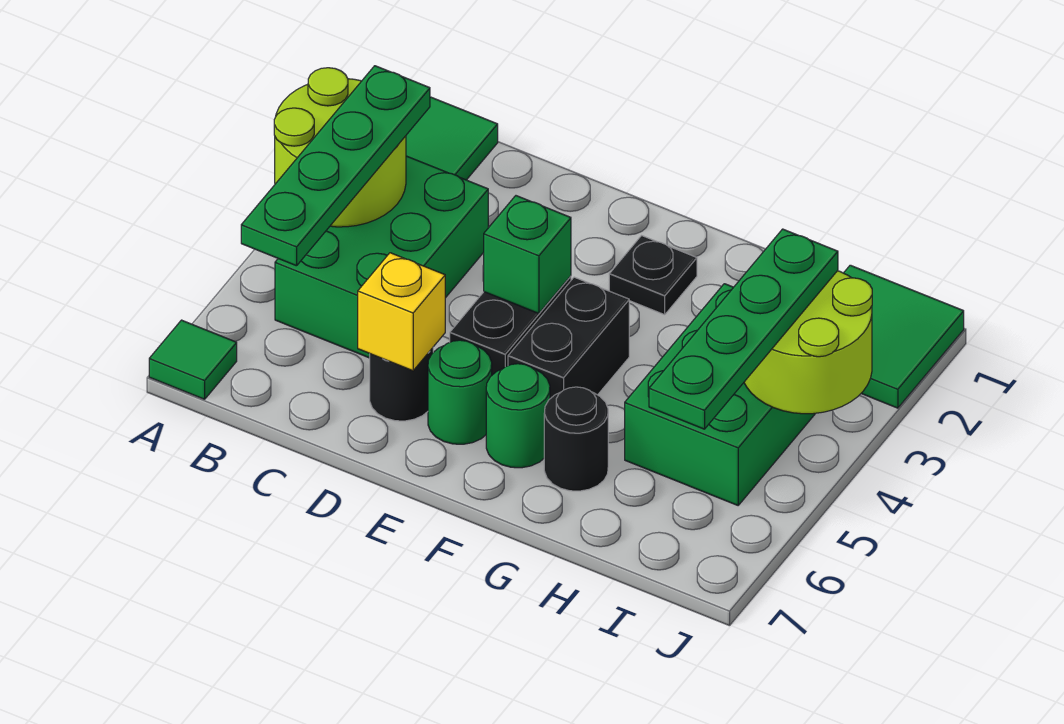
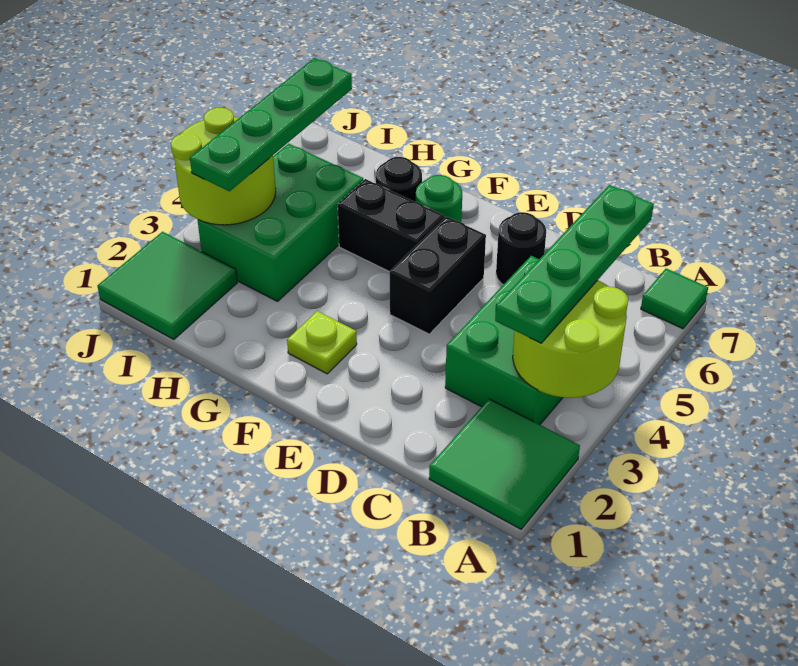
yellow 1x1 brick [358,253,445,371] -> none
green 1x1 brick [484,196,571,314] -> none
green 1x1 round brick [428,340,492,444] -> none
black 1x1 plate [609,236,697,315] -> lime 1x1 plate [287,311,357,374]
black 1x2 brick [508,277,629,399] -> black 1x2 brick turned to [338,179,444,272]

